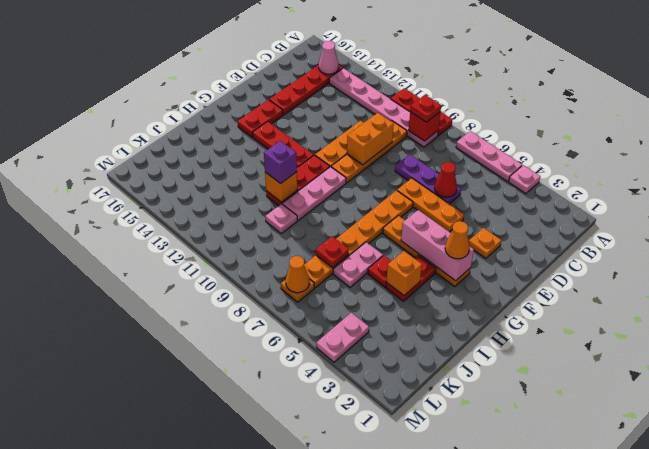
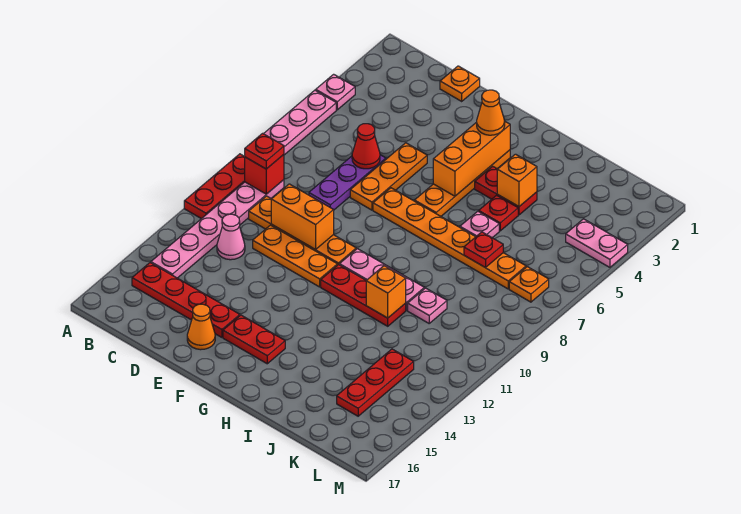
pink 1x1 cone [319,41,338,74] -> pink 1x1 cone moved to [217,214,245,260]
orange 1x1 plate [469,228,501,259] -> orange 1x1 plate moved to [440,66,480,101]
pink 1x3 brick [401,210,474,281] -> orange 1x3 brick [433,121,510,196]
red 1x3 plate [252,121,314,167] -> red 1x3 plate moved to [337,349,414,416]
pink 1x2 plate [333,242,383,287] -> pink 1x1 plate [460,211,499,238]
purple 1x1 brick [264,141,297,183] -> none
orange 1x1 cone [286,256,309,293] -> orange 1x1 cone moved to [187,304,215,350]

